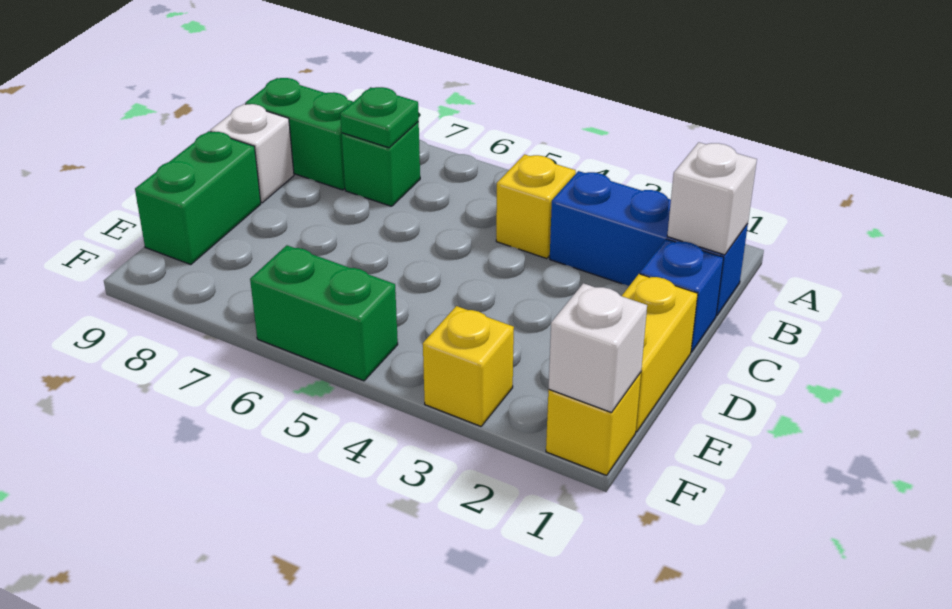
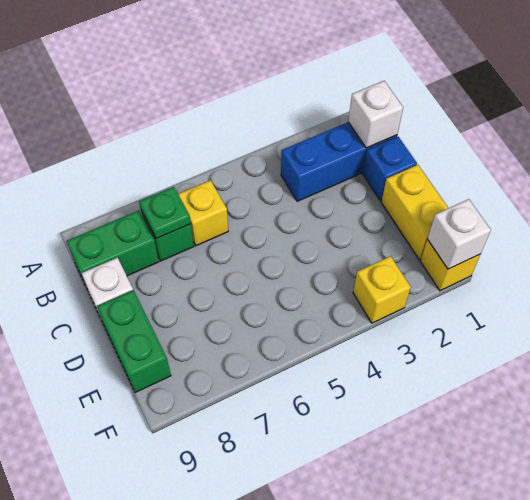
yellow 1x1 brick [496,154,576,259] -> yellow 1x1 brick moved to [178,180,228,246]
green 1x2 brick [250,245,398,381] -> none

